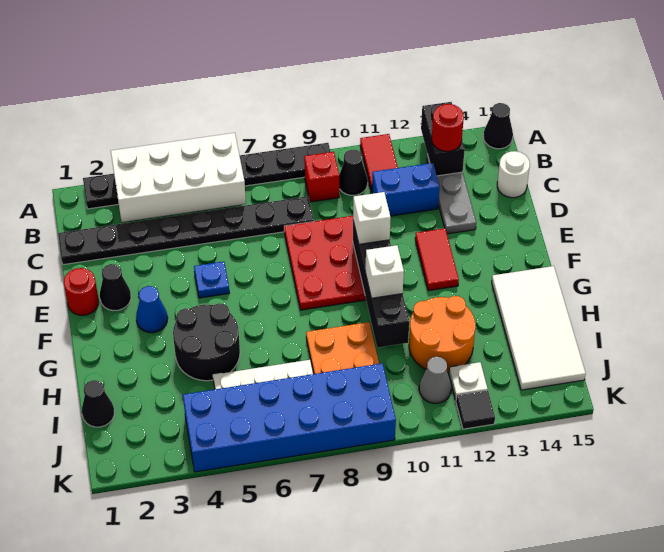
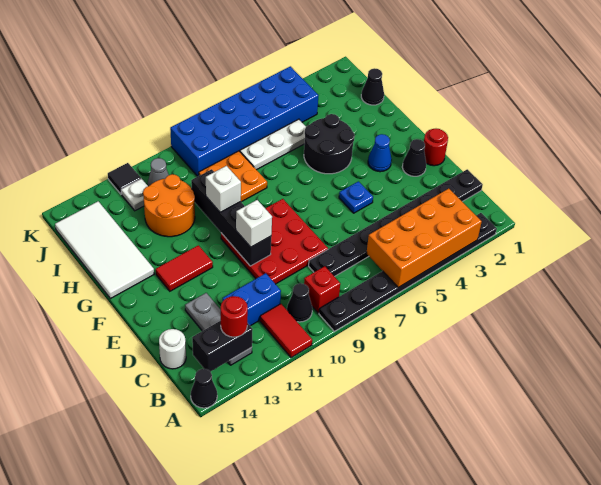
white 2x4 brick [111,133,246,222] -> orange 2x4 brick [366,189,482,287]
black 1x2 brick [421,102,465,176] -> black 1x2 brick turned to [192,321,253,372]
red 1x2 tile [415,228,459,291] -> red 1x2 tile turned to [156,245,213,291]

